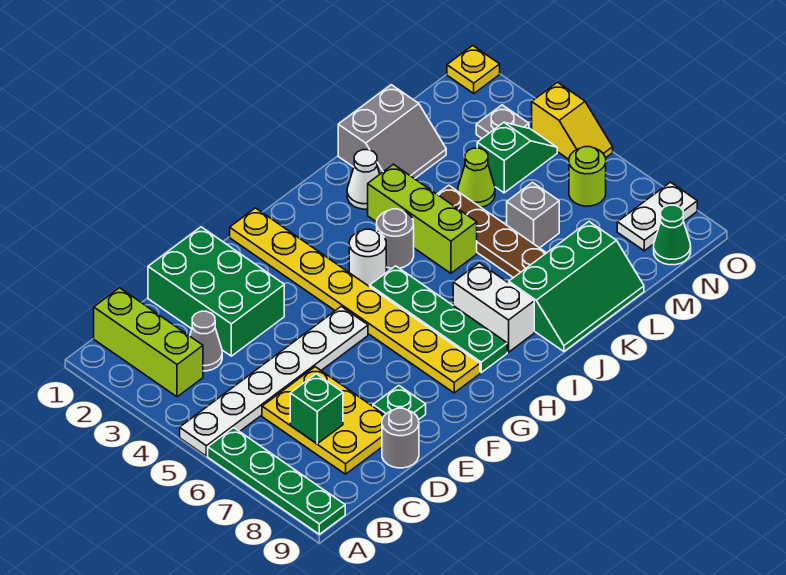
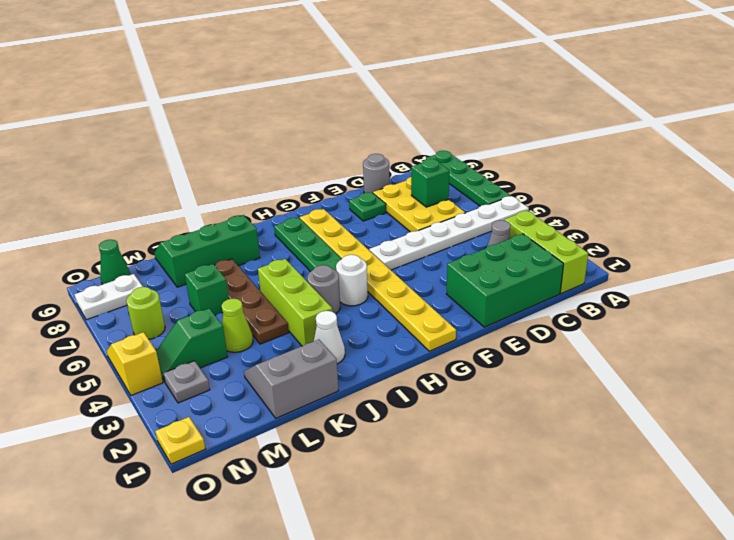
green 2x3 brick [148,227,284,356] -> green 2x3 brick turned to [447,234,564,327]
white 1x2 brick [453,263,534,352] -> none
grey 1x1 brick [507,182,559,248] -> green 1x1 brick [185,264,229,315]

